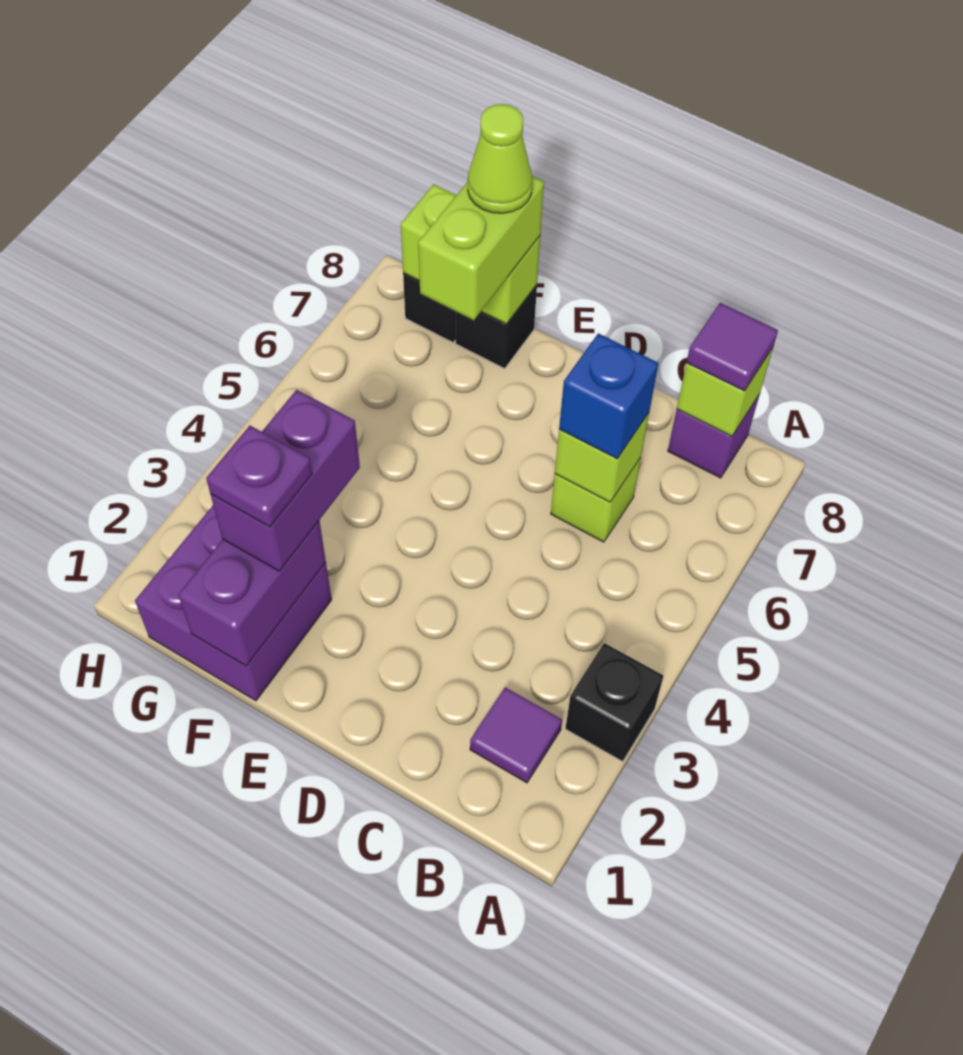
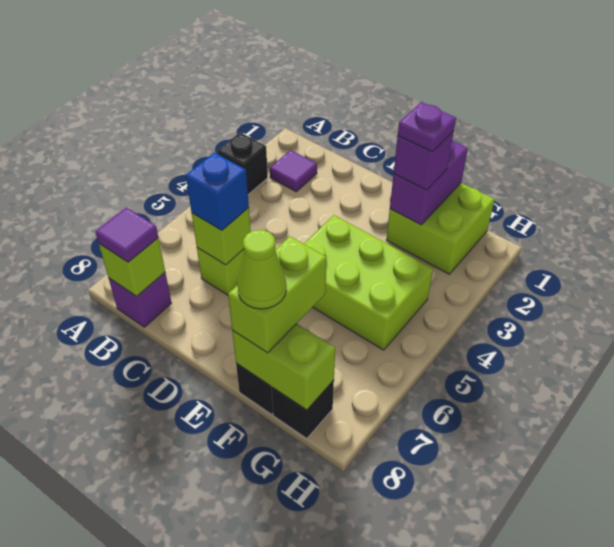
none -> lime 2x3 brick [304,215,433,350]
purple 2x2 brick [135,506,332,701] -> lime 2x2 brick [386,183,495,274]
purple 1x2 brick [210,390,360,571] -> purple 1x1 brick [394,131,454,190]

